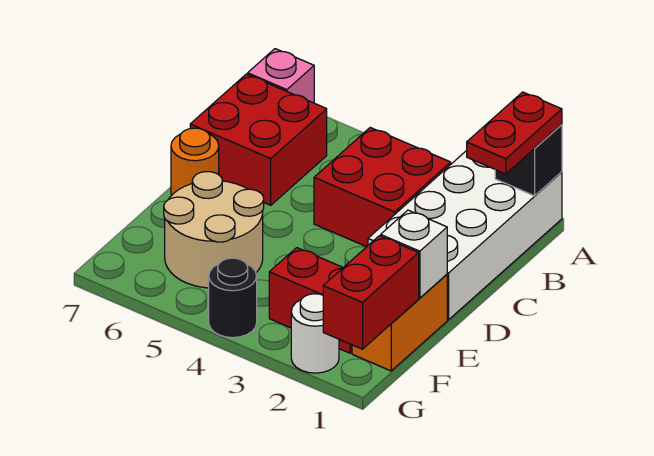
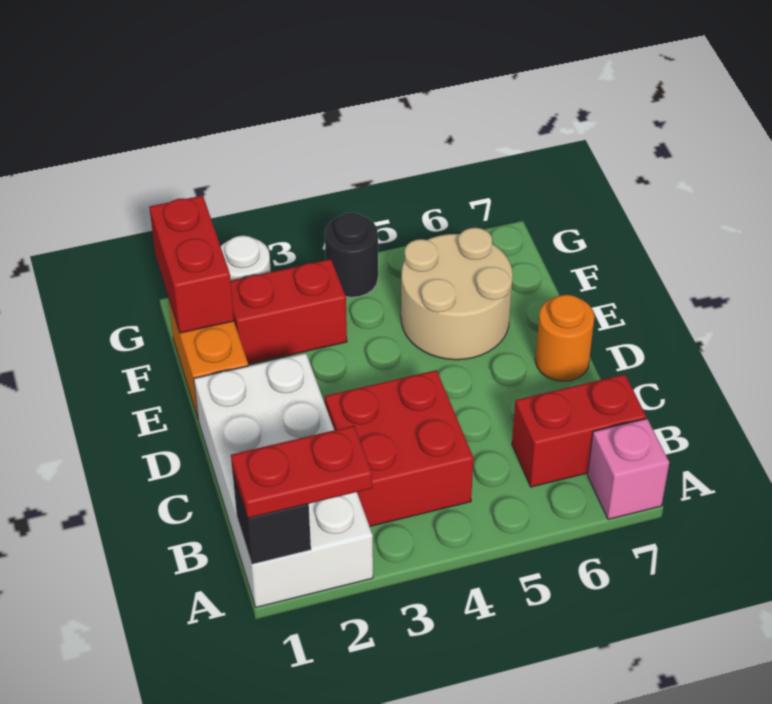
red 1x2 plate [467,92,562,174] -> red 1x2 plate turned to [231,426,372,518]
red 2x2 brick [190,74,327,205] -> red 1x2 brick [512,374,646,487]
white 1x1 brick [381,210,447,298] -> none

